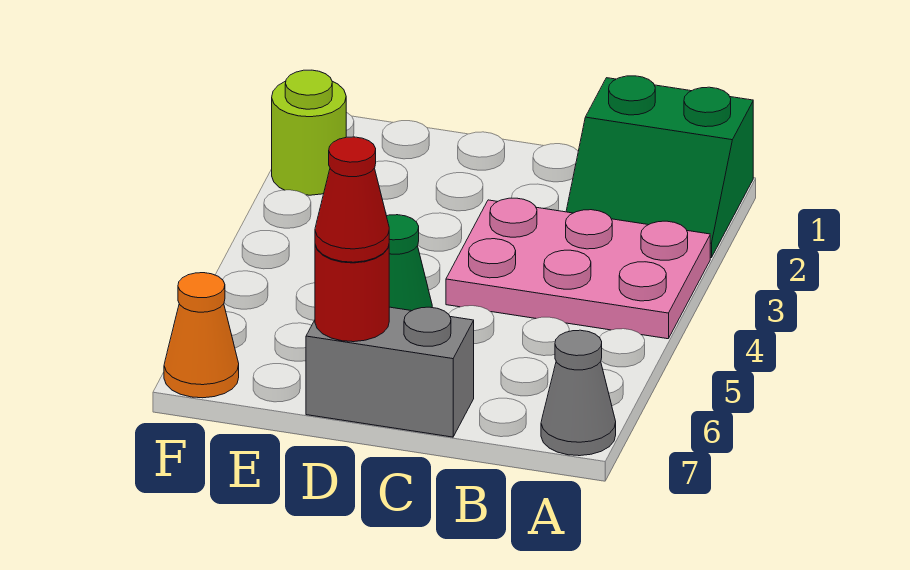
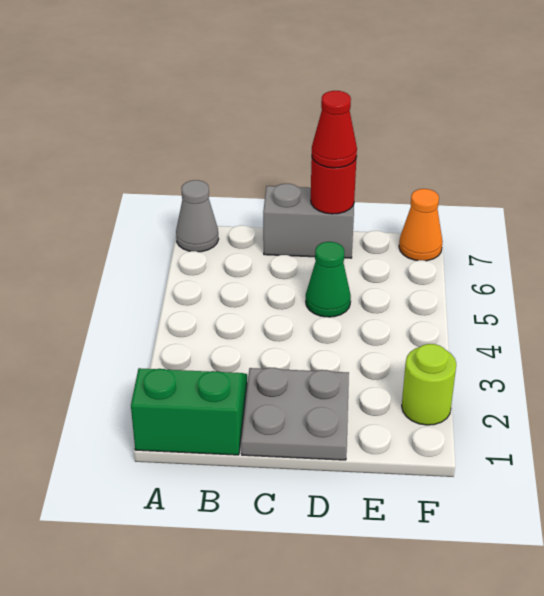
pink 2x3 plate [446,198,710,339] -> none
none -> grey 2x2 plate [241,368,349,460]

